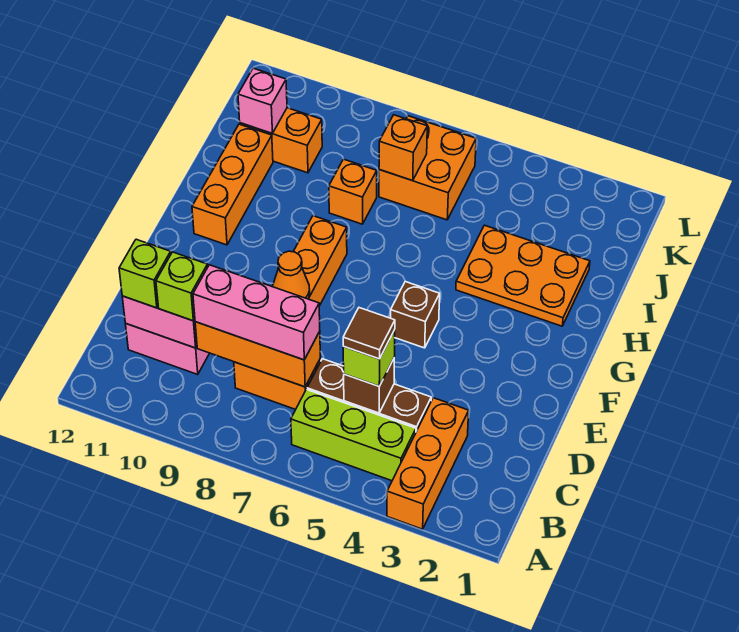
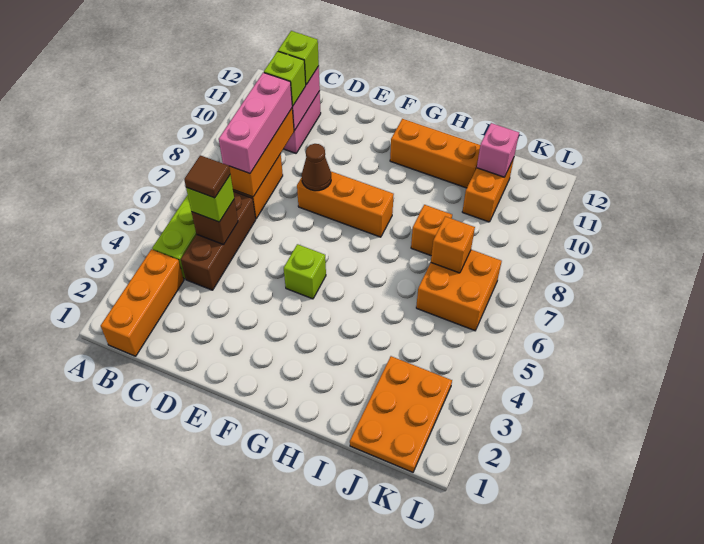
orange 1x3 brick [387,398,469,529] -> orange 1x3 brick turned to [101,249,184,356]
orange 1x1 cone [272,251,310,299] -> brown 1x1 cone [302,144,331,191]
brown 1x1 brick [391,282,440,348] -> lime 1x1 brick [284,244,326,299]
orange 2x3 plate [456,225,590,326] -> orange 2x3 plate moved to [350,356,452,472]

